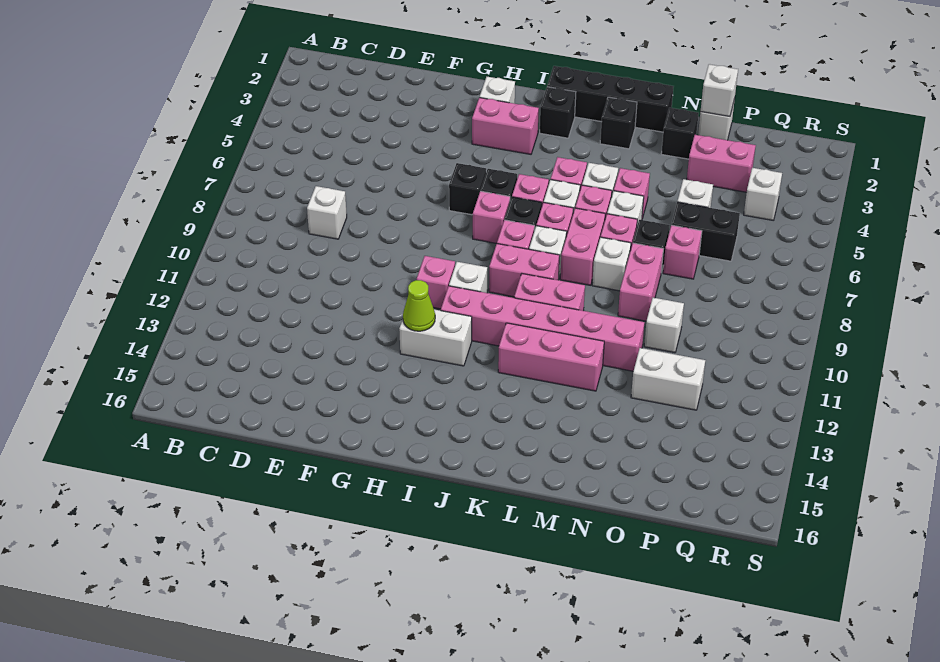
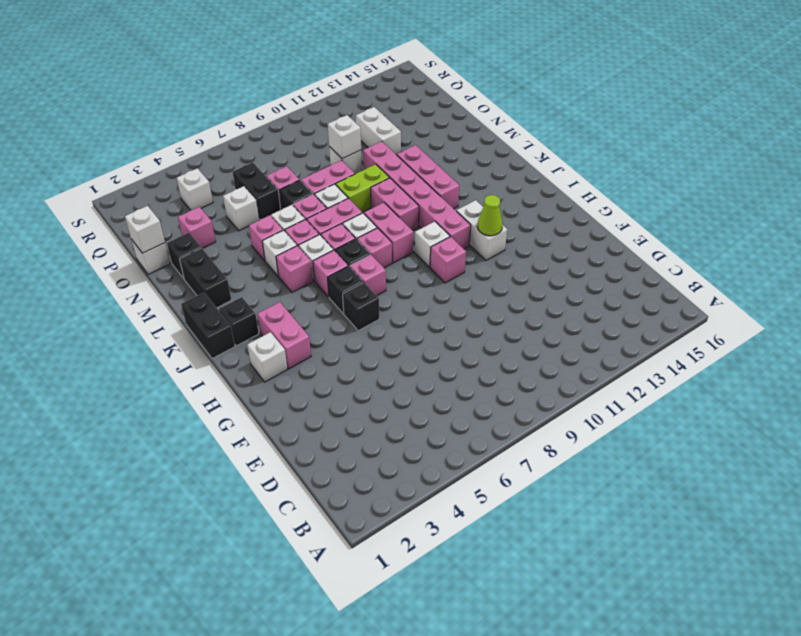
white 1x1 brick [307,186,347,239] -> white 1x1 brick moved to [328,115,361,159]
black 1x4 brick [547,66,674,132] -> black 1x2 brick [181,293,235,359]
black 1x1 brick [600,97,637,149] -> black 1x2 brick [180,248,231,308]
none -> lime 1x2 brick [336,164,389,212]
pink 1x2 brick [687,135,756,192] -> pink 1x1 brick [178,207,216,248]

